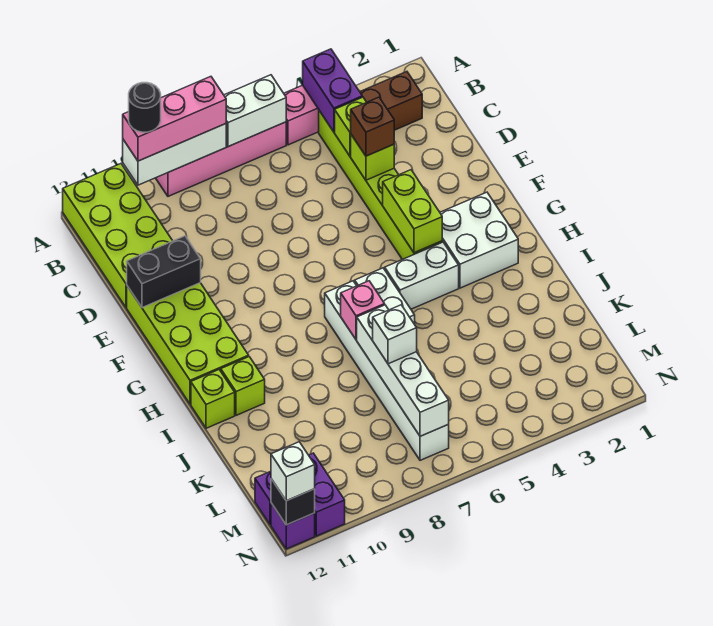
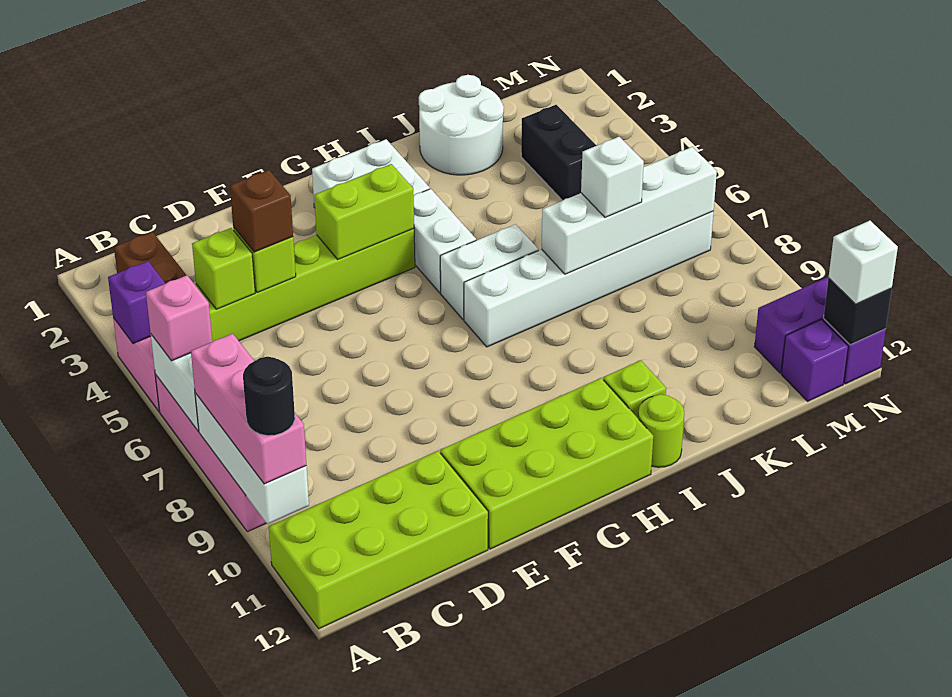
purple 1x2 brick [303,49,362,132] -> purple 1x1 brick [108,261,166,343]
black 1x2 brick [127,236,201,308] -> black 1x2 brick moved to [521,105,597,201]
pink 1x1 brick [341,281,385,340] -> pink 1x1 brick moved to [146,275,212,361]
lime 1x1 brick [191,370,235,428] -> lime 1x1 round brick [638,394,684,467]
none -> white 2x2 round brick [419,75,504,175]

